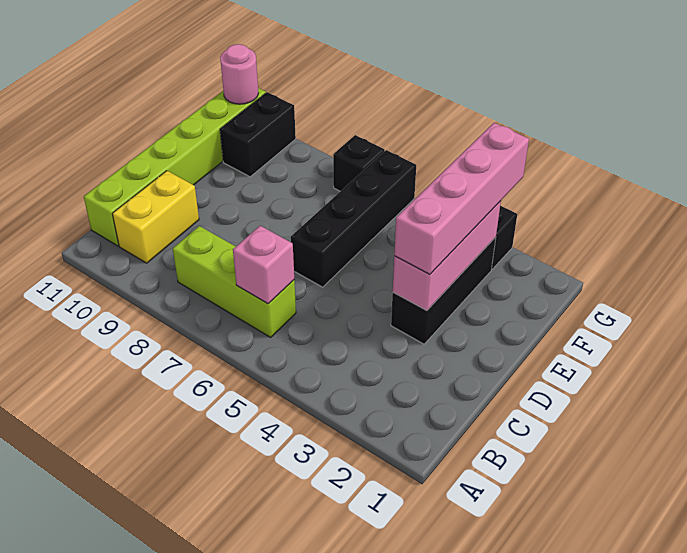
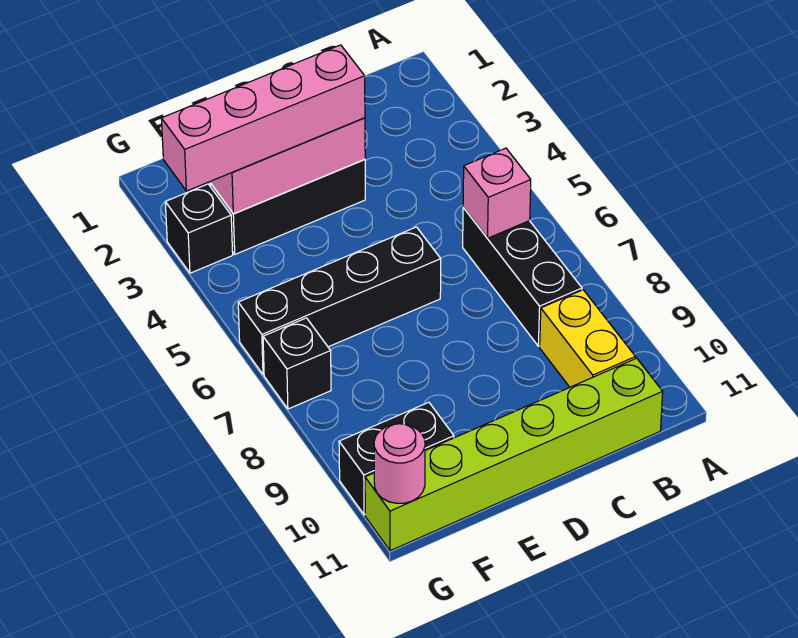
lime 1x3 brick [173,226,296,337] -> black 1x3 brick [463,208,582,346]
yellow 1x2 brick [112,171,199,263] -> yellow 1x2 brick turned to [540,290,635,387]

